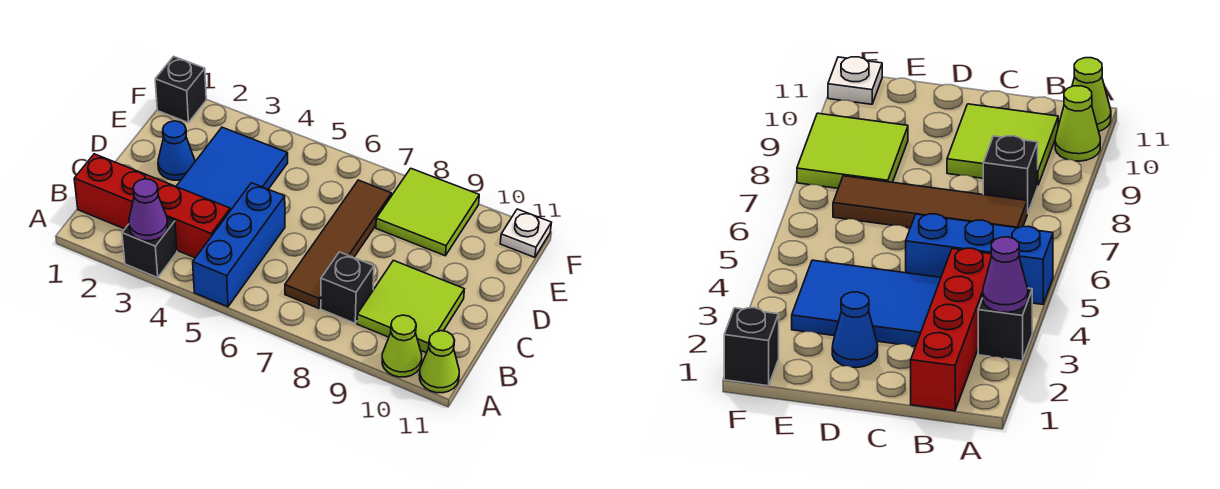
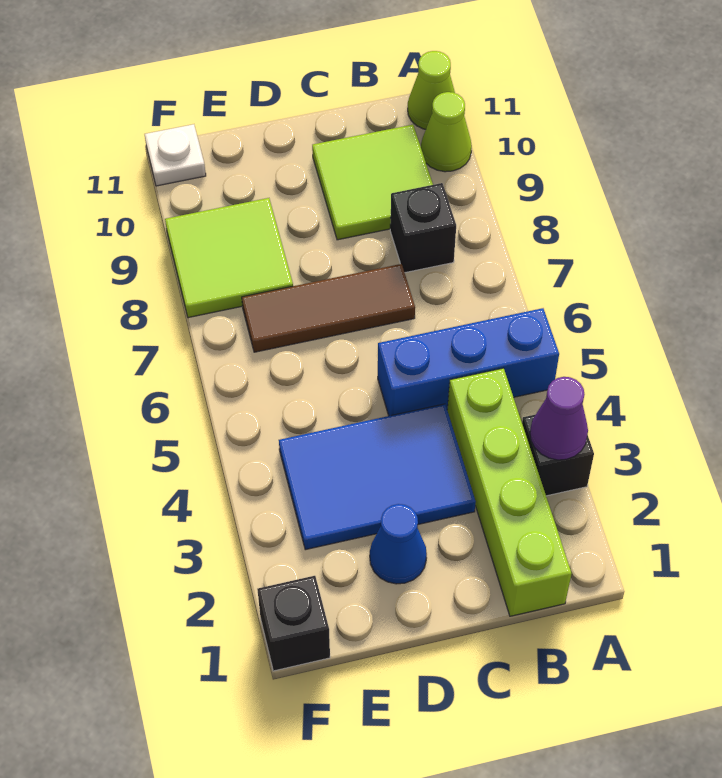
red 1x4 brick [74,154,230,258] -> lime 1x4 brick [447,368,572,616]
brown 1x4 tile [285,180,391,308] -> brown 1x3 tile [242,264,415,352]

